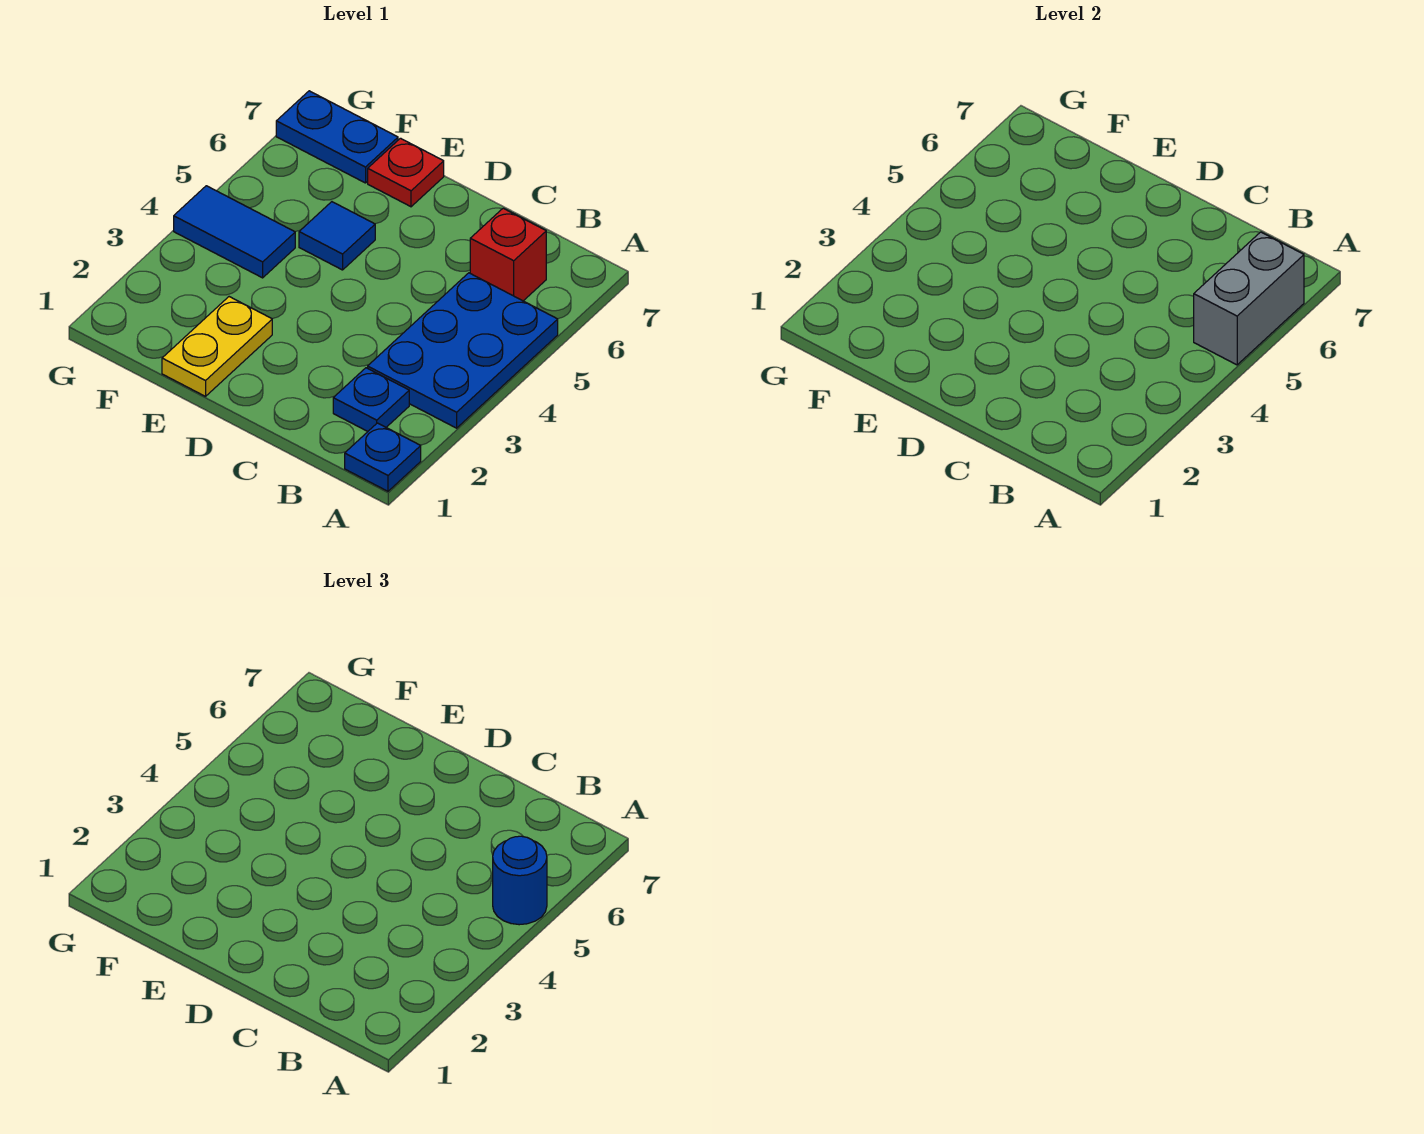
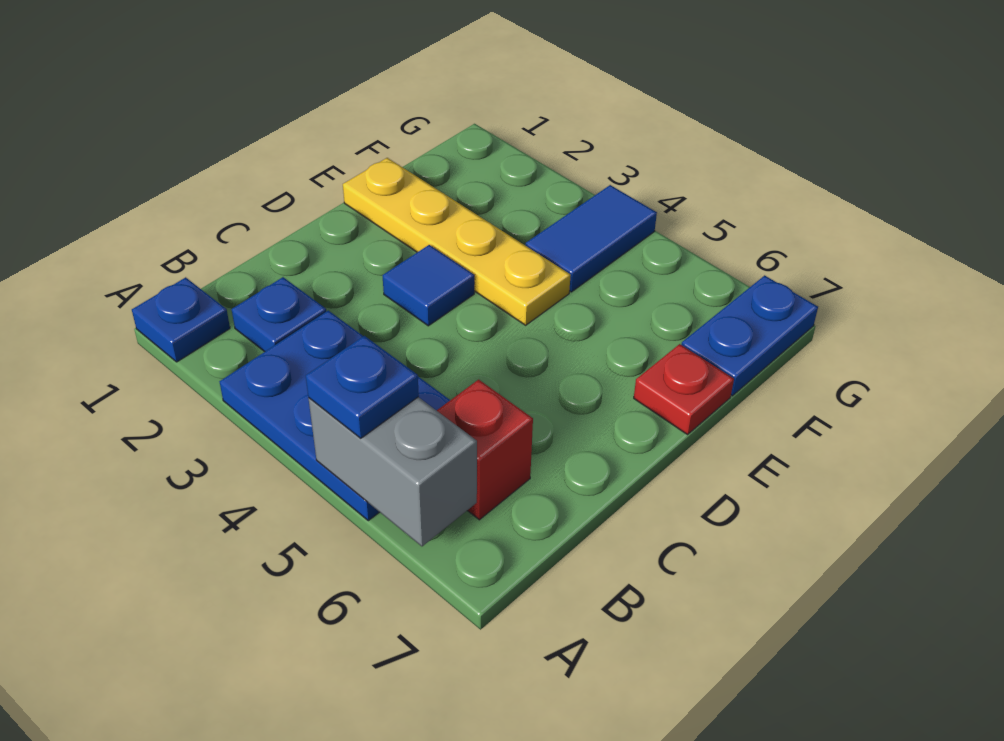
blue 1x1 round brick [493,836,547,925] -> blue 1x1 plate [306,336,419,438]
yellow 1x2 plate [162,297,272,396] -> yellow 1x4 plate [343,158,571,325]
blue 1x1 tile [299,202,375,270] -> blue 1x1 tile moved to [382,245,474,326]

